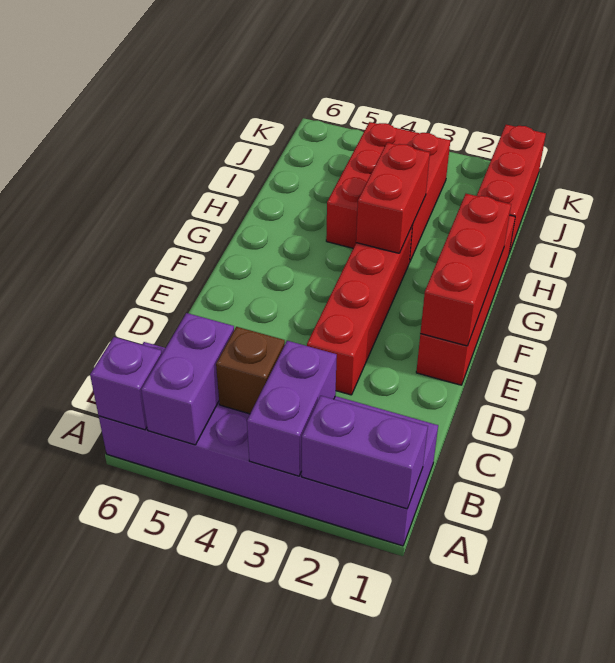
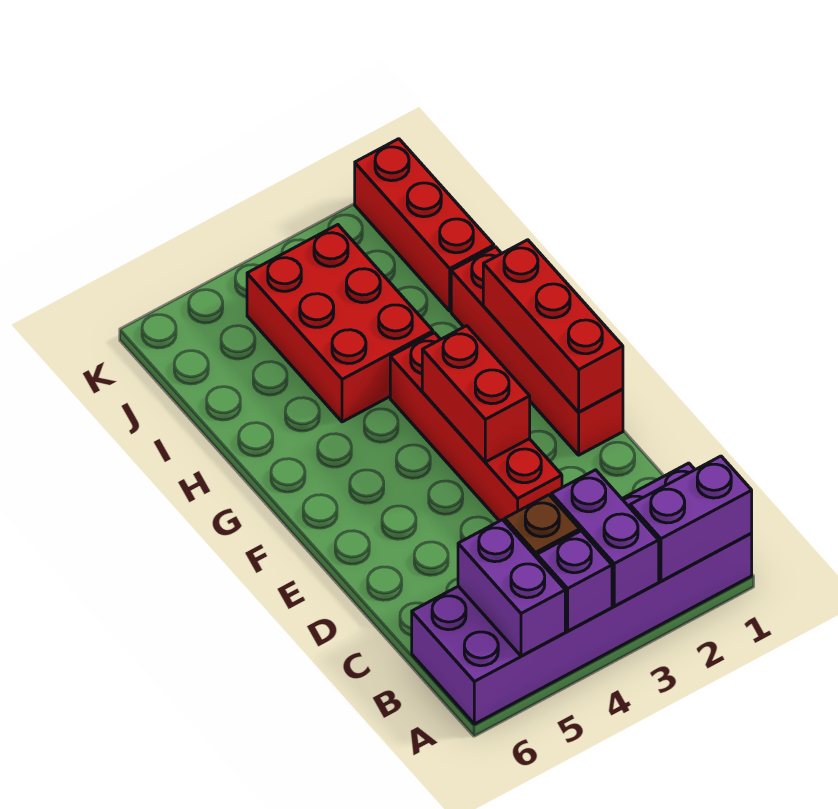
purple 1x1 brick [90,337,162,430] -> purple 1x1 brick moved to [537,531,612,631]
red 1x2 brick [356,143,430,253] -> red 1x2 brick moved to [422,326,530,462]

